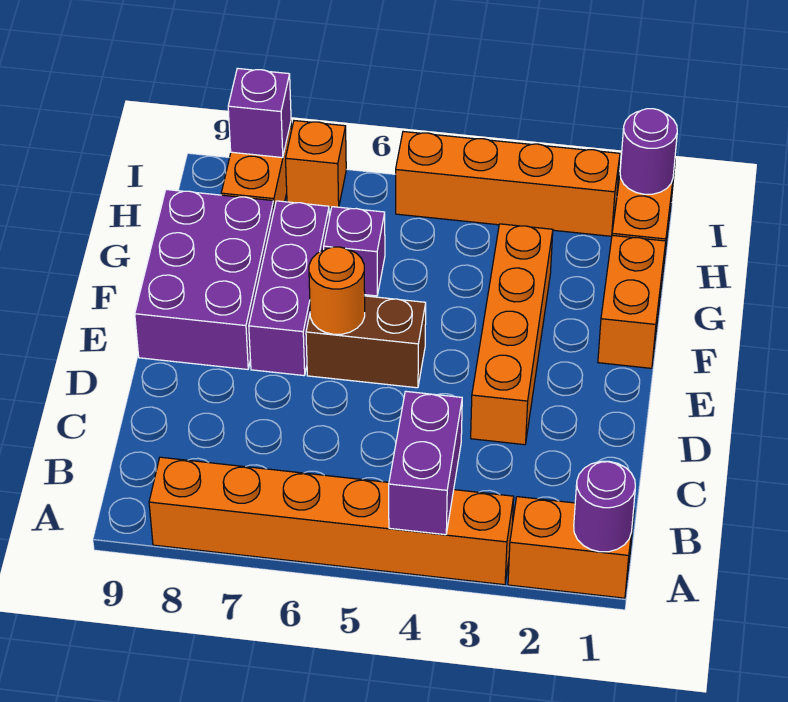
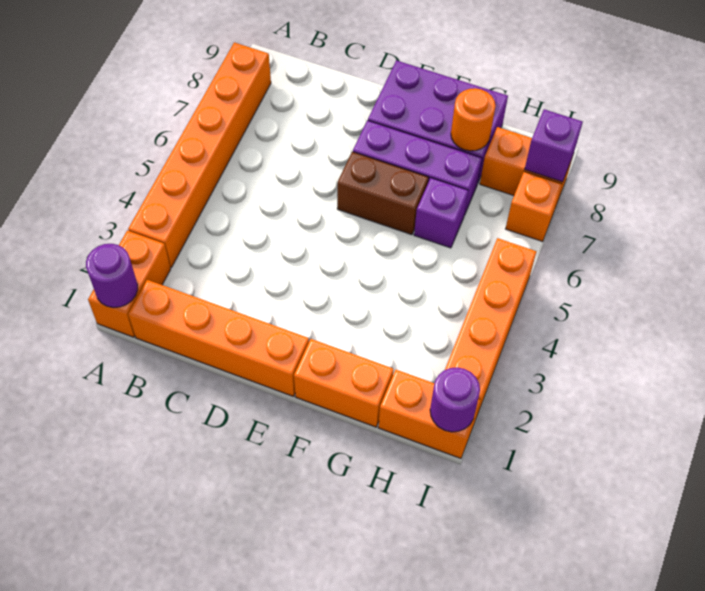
purple 1x2 brick [389,391,462,535] -> none
orange 1x4 brick [471,224,553,445] -> orange 1x4 brick moved to [128,280,309,396]
brown 1x2 brick [306,296,426,388] -> brown 1x2 brick turned to [337,152,429,235]
orange 1x1 round brick [309,247,365,334] -> orange 1x1 round brick moved to [451,88,496,151]

